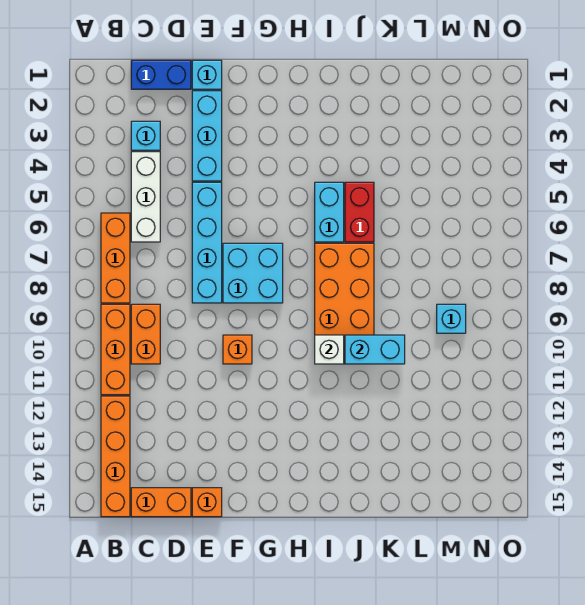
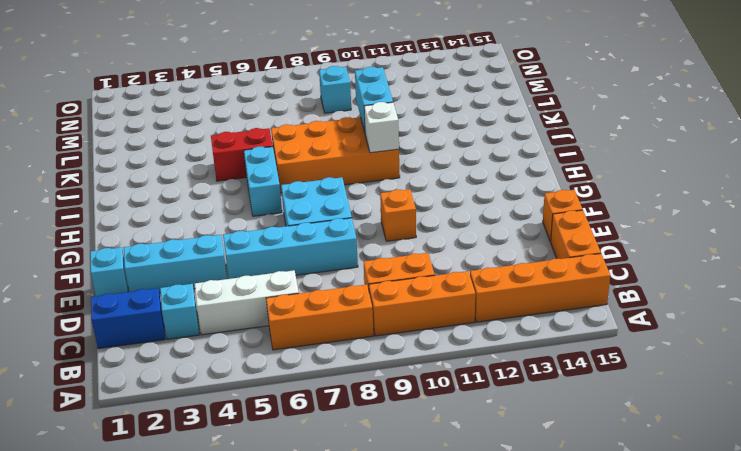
blue 1x2 brick [131,60,191,89] -> blue 1x2 brick turned to [91,288,165,349]
cyan 1x2 brick [315,182,344,242] -> cyan 1x2 brick turned to [244,147,282,216]

